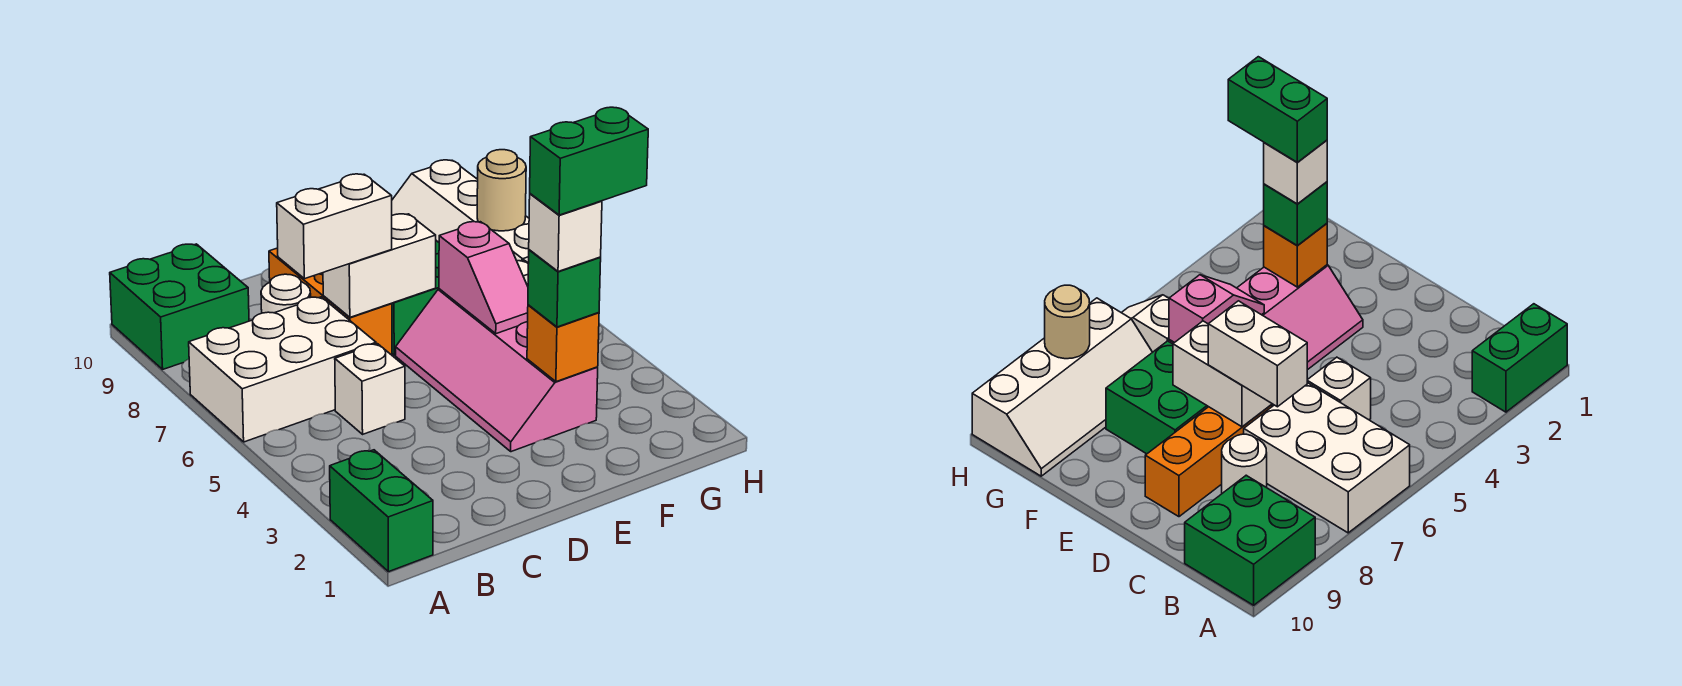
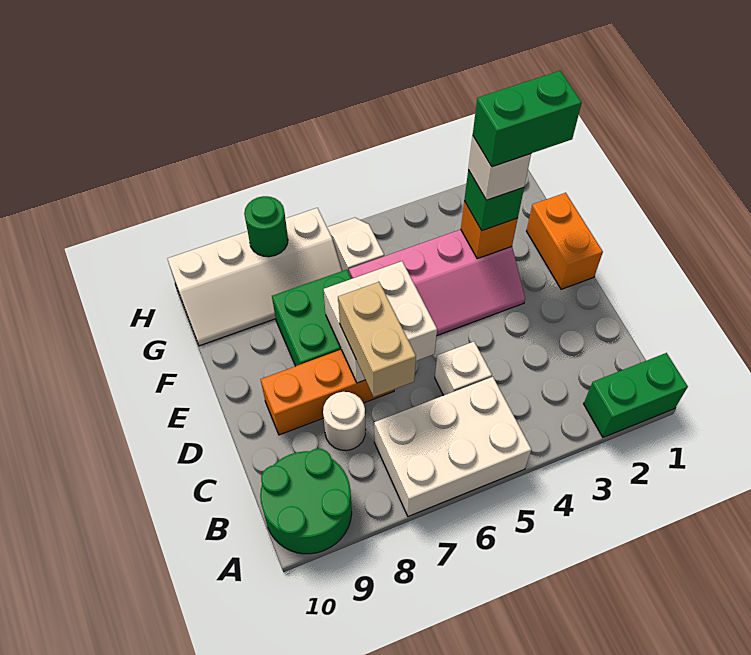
white 2x3 brick [189,297,376,442] -> white 2x3 brick turned to [374,377,531,516]
green 2x2 brick [110,244,249,369] -> green 2x2 round brick [260,449,352,554]
white 1x2 brick [277,174,392,279] -> tan 1x2 brick [338,282,416,397]
white 1x2 brick [323,214,436,317] -> white 2x2 brick [324,261,437,383]
none -> orange 1x2 brick [527,193,603,289]
green 1x2 brick [530,107,648,215] -> green 1x2 brick turned to [473,71,582,167]
pink 1x2 slope [439,222,528,334] -> none
tan 1x1 round brick [477,150,526,231] -> green 1x1 round brick [244,196,288,257]

